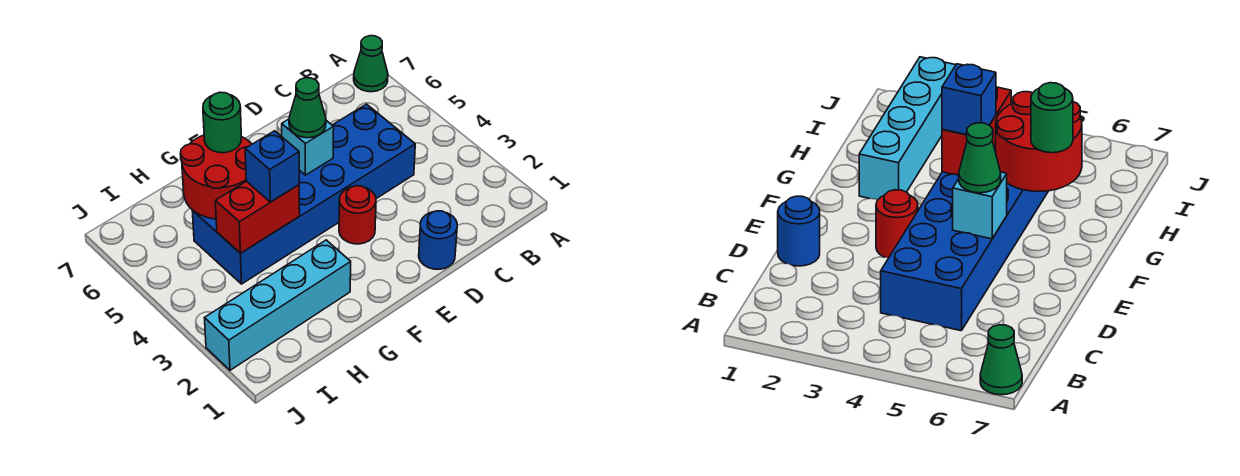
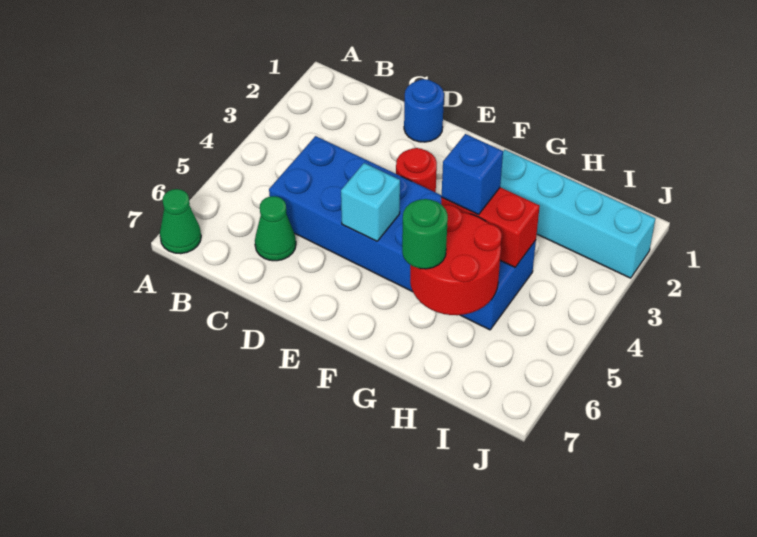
green 1x1 cone [289,78,326,138] -> green 1x1 cone moved to [255,196,296,261]

